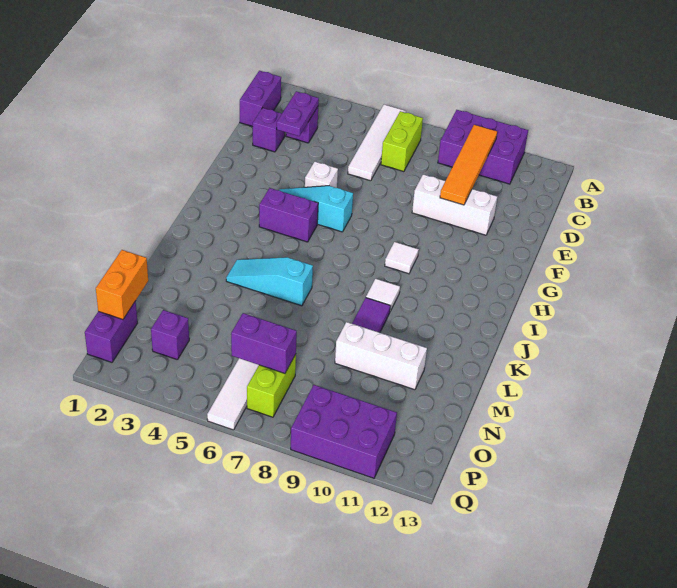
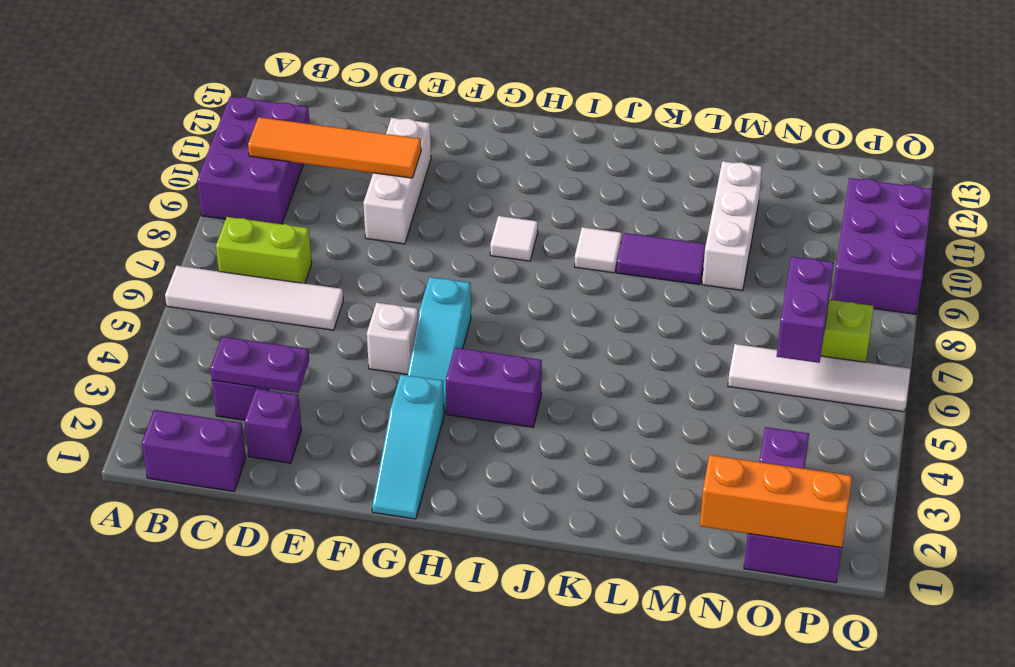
purple 1x2 brick [259,188,318,242] -> purple 1x2 brick turned to [446,348,542,427]
cyan 1x3 slope [226,257,313,306] -> cyan 1x3 slope moved to [372,375,444,519]
orange 1x2 brick [96,250,148,319] -> orange 1x3 brick [700,455,852,548]

